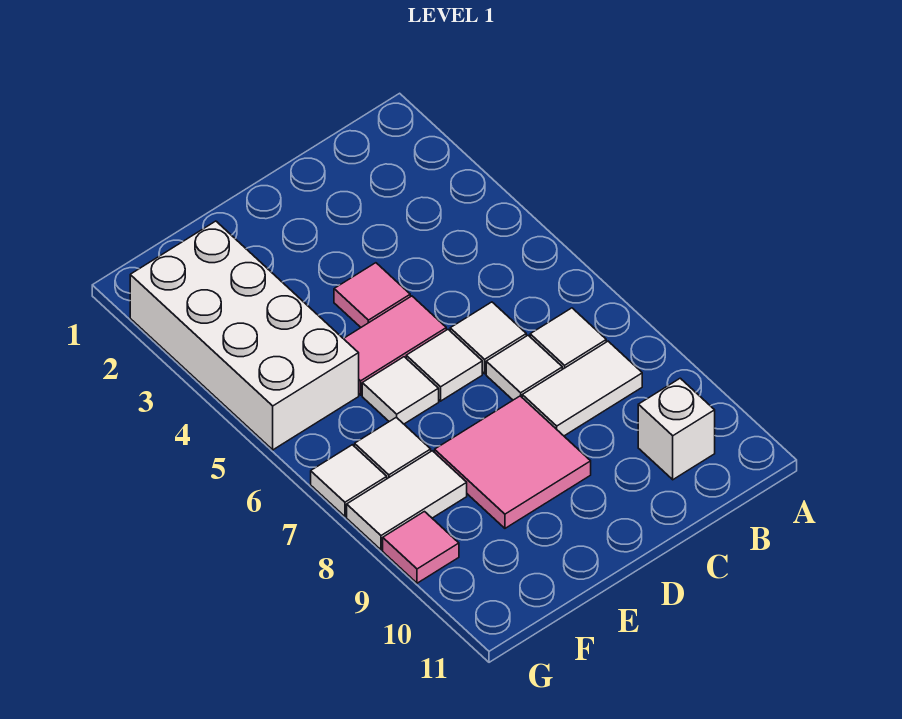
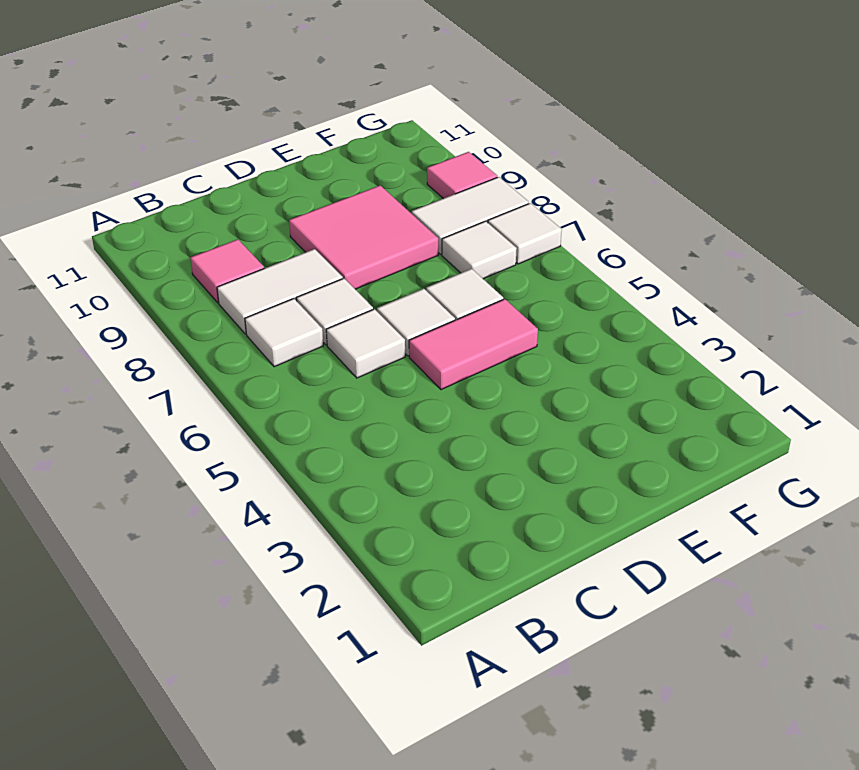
white 1x1 brick [638,378,715,480] -> none
pink 1x1 tile [334,263,410,327] -> pink 1x1 tile moved to [190,239,264,303]
white 2x4 brick [130,221,359,450] -> none

